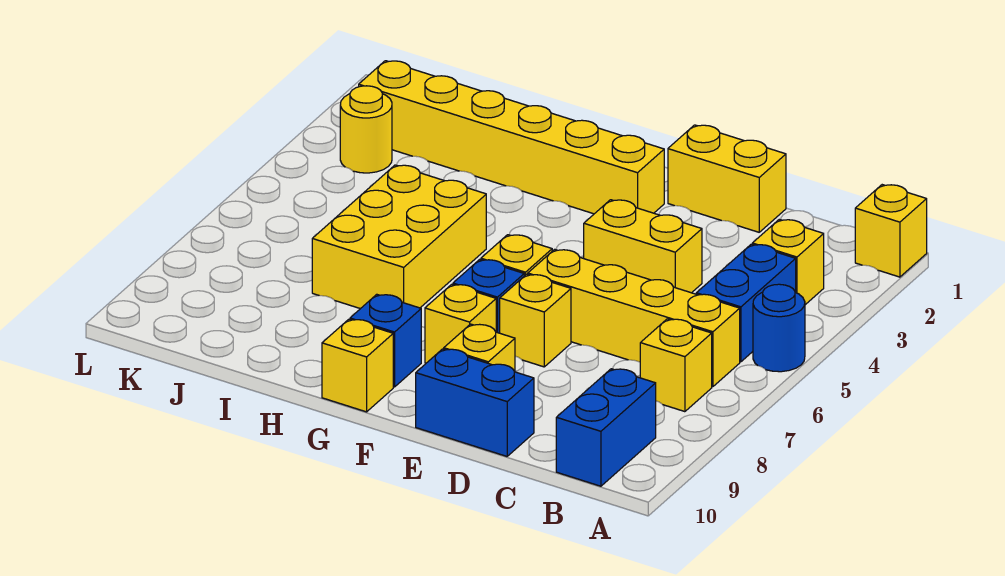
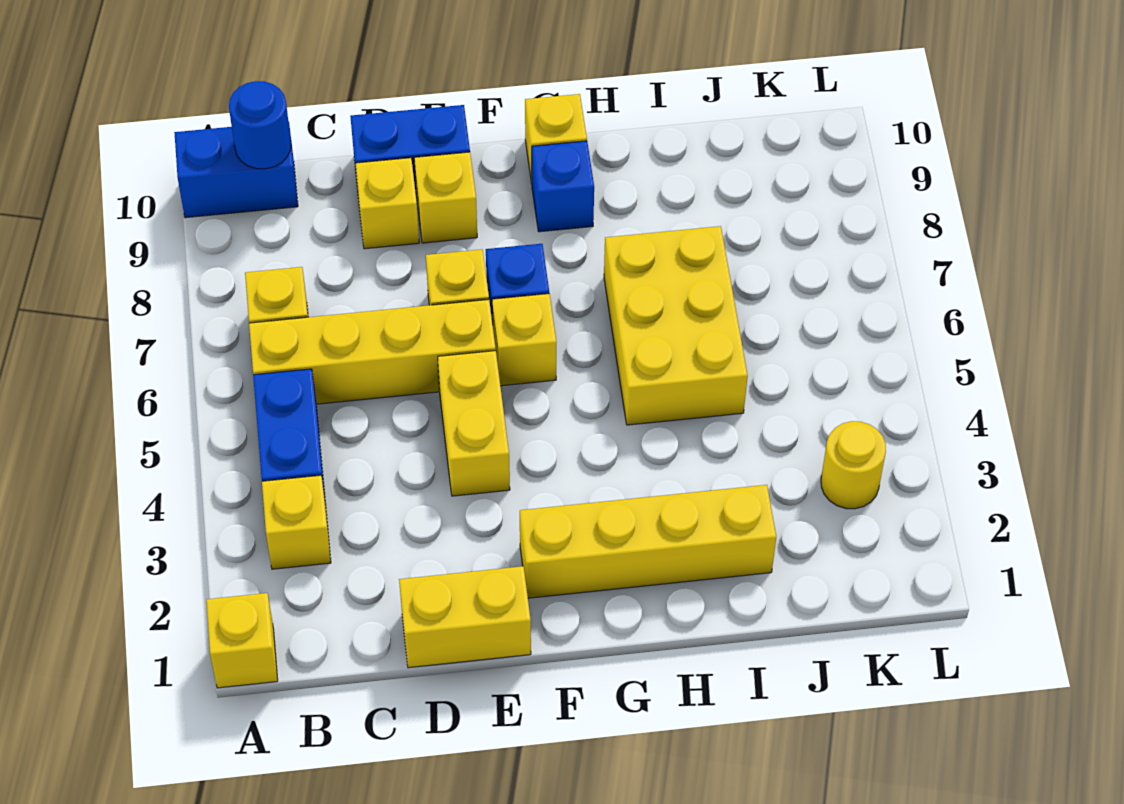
blue 1x1 round brick [753,284,805,372] -> blue 1x1 round brick moved to [229,81,291,169]
blue 1x2 brick [556,369,656,486] -> blue 1x2 brick turned to [174,121,298,218]
yellow 1x2 brick [584,200,702,293] -> yellow 1x2 brick turned to [438,351,510,496]
yellow 1x6 brick [359,61,664,214] -> yellow 1x4 brick [520,485,776,598]
yellow 1x1 brick [425,284,496,363] -> yellow 1x1 brick moved to [355,158,419,249]

